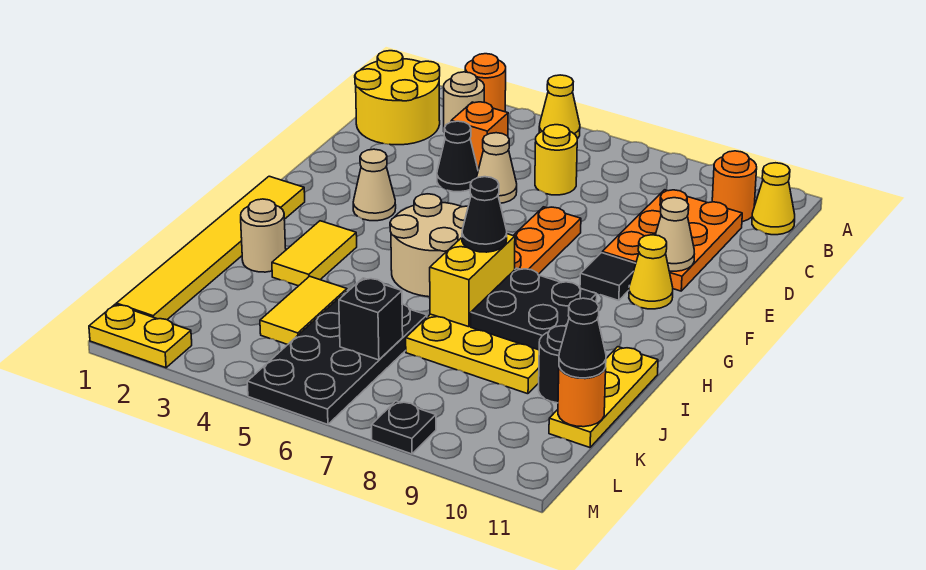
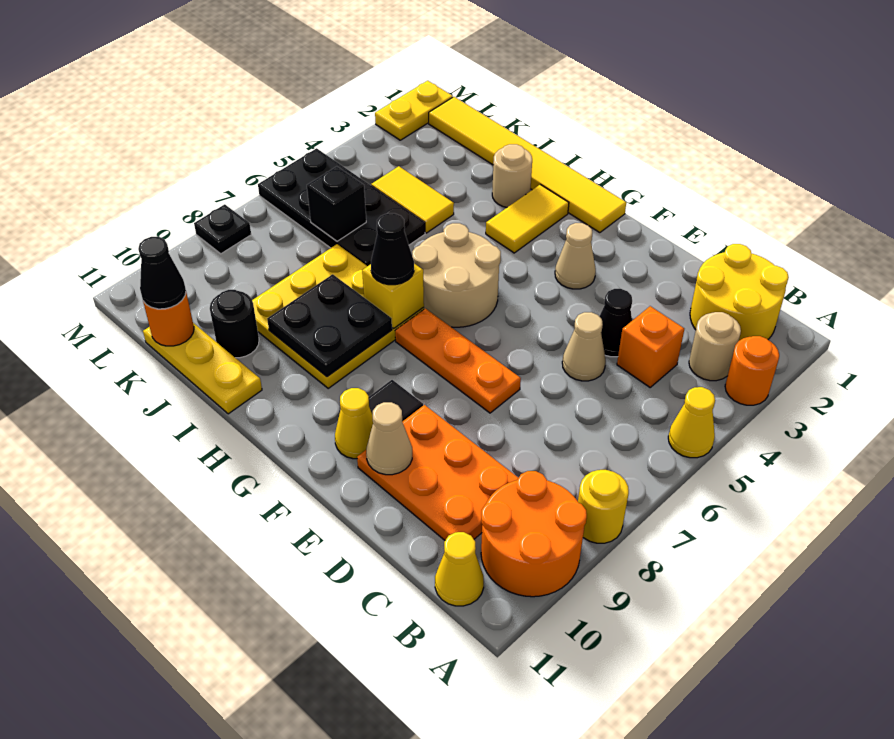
orange 1x1 round brick [712,151,757,222] -> orange 2x2 round brick [481,471,587,597]
yellow 1x1 round brick [535,125,577,195] -> yellow 1x1 round brick moved to [578,470,629,543]
yellow 1x2 tile [272,221,357,286] -> yellow 1x2 tile turned to [486,185,569,253]
yellow 1x2 brick [430,234,515,327] -> yellow 1x1 brick [362,264,424,328]

